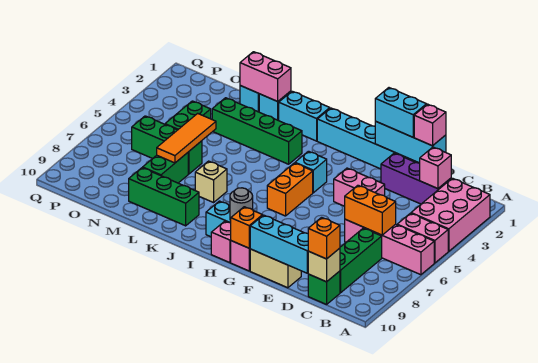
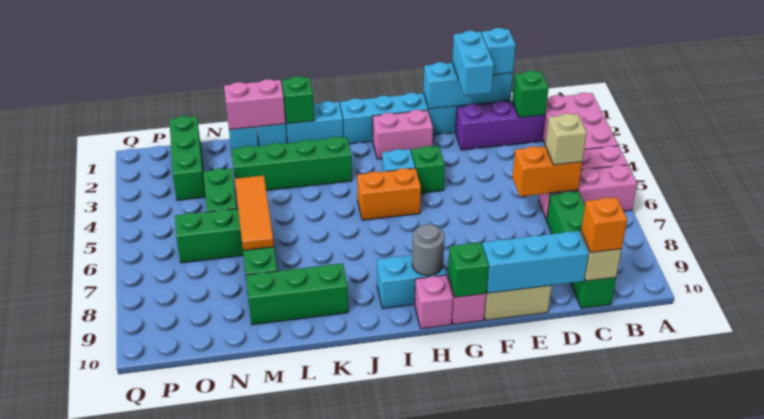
pink 1x4 brick [345,219,434,275] -> pink 1x3 brick [539,165,637,220]
pink 1x1 brick [420,147,451,189] -> green 1x1 brick [512,70,549,118]
pink 1x1 brick [414,104,446,146] -> cyan 1x1 brick [482,28,516,75]
cyan 1x2 brick [375,88,426,137] -> cyan 1x2 brick turned to [452,31,494,96]
pink 1x2 brick [334,168,385,206] -> pink 1x2 brick moved to [373,110,433,159]
none -> green 1x1 brick [411,146,445,193]
orange 1x1 brick [231,207,262,248] -> green 1x1 brick [448,243,489,297]
orange 1x2 brick [267,163,313,216] -> orange 1x2 brick turned to [357,168,421,220]
none -> green 1x1 brick [282,76,314,124]
tan 1x1 brick [195,161,227,202] -> tan 1x1 brick moved to [545,114,587,165]
none -> green 1x3 brick [169,116,205,200]

